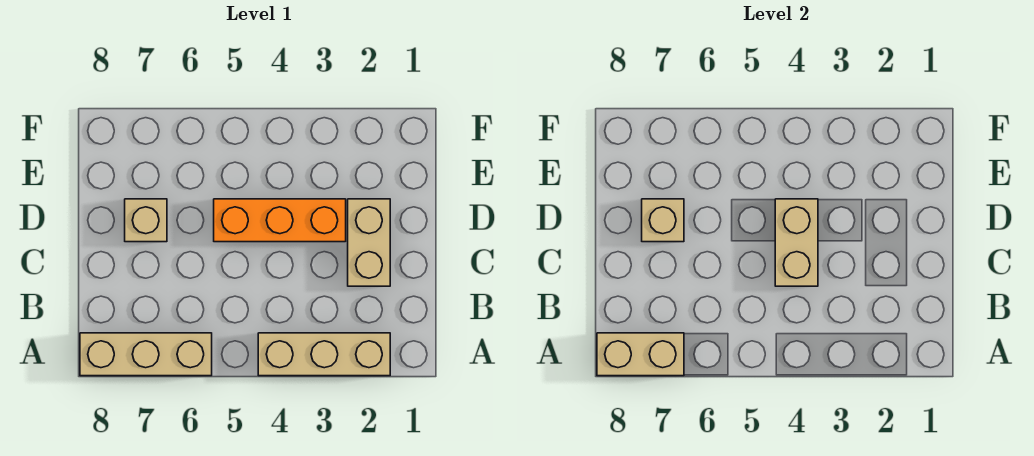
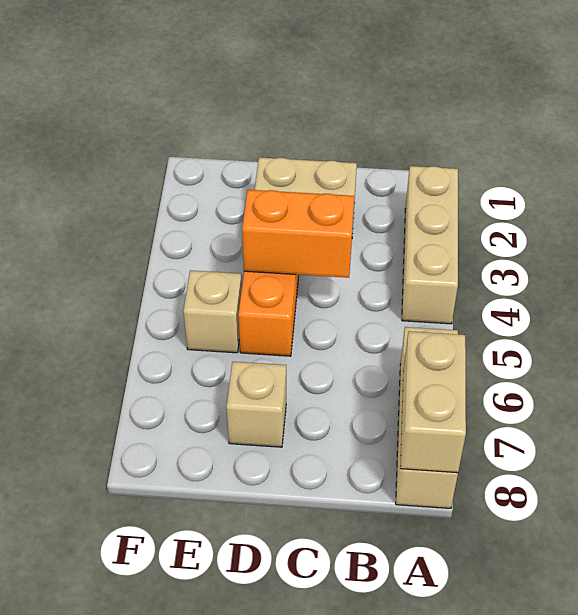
tan 1x2 brick [775,199,818,286] -> orange 1x2 brick [242,190,354,278]
tan 1x1 brick [642,199,684,242] -> tan 1x1 brick moved to [183,270,242,353]

